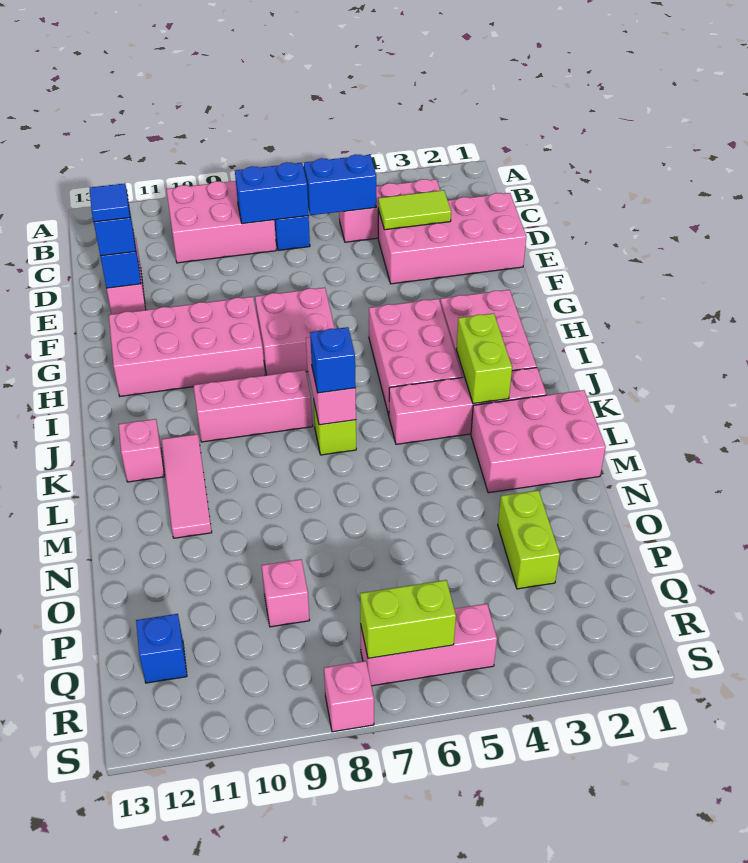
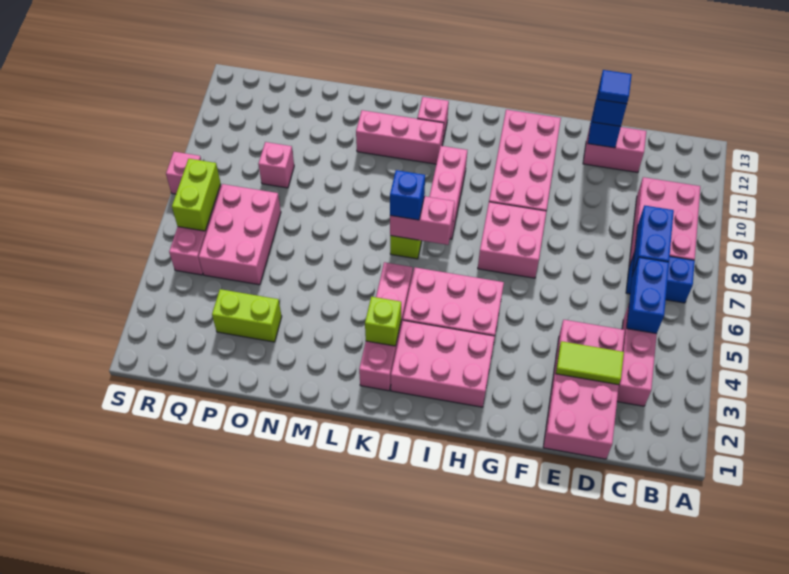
lime 1x2 tile [378,190,451,230] -> lime 1x2 tile turned to [556,341,624,385]
lime 1x2 brick [456,313,512,404] -> lime 1x1 brick [365,297,401,346]
pink 1x3 tile [162,434,212,538] -> pink 1x3 brick [356,110,444,164]
pink 2x3 brick [471,390,606,493] -> pink 2x3 brick moved to [199,184,281,285]
blue 1x1 brick [136,614,187,683] -> none

